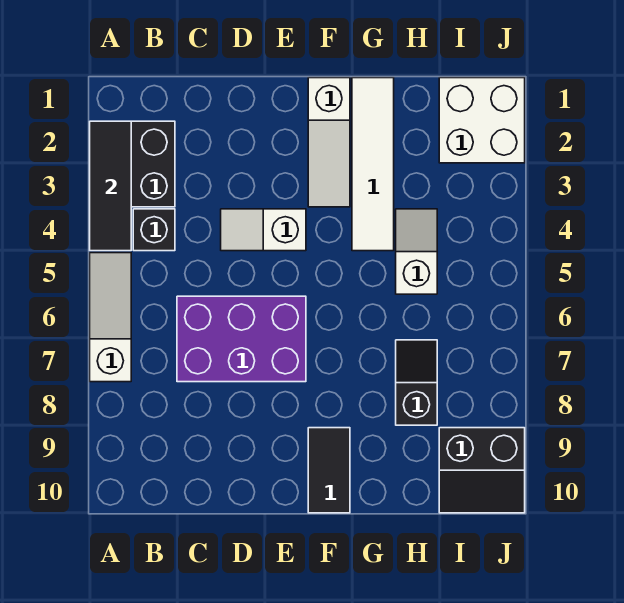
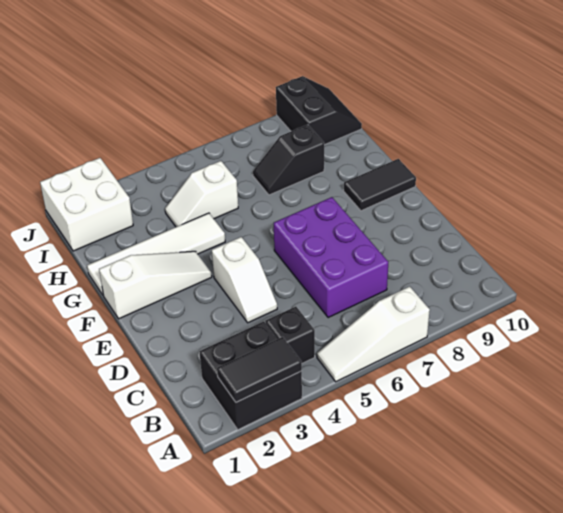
black 1x3 tile [90,121,131,251] -> black 1x2 tile [217,337,302,402]

